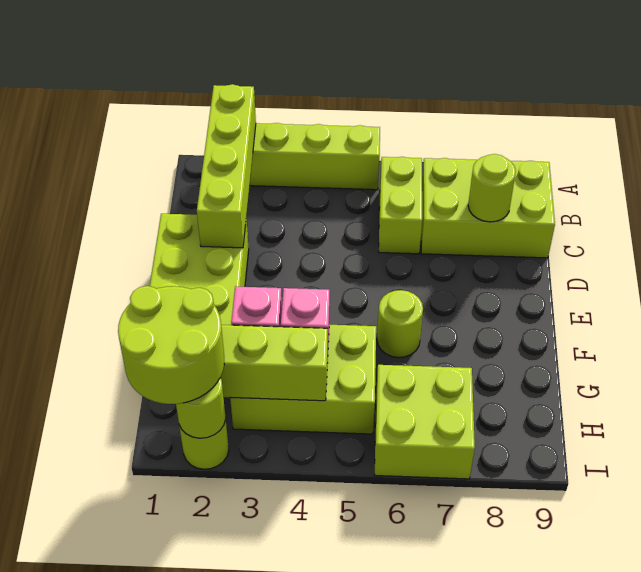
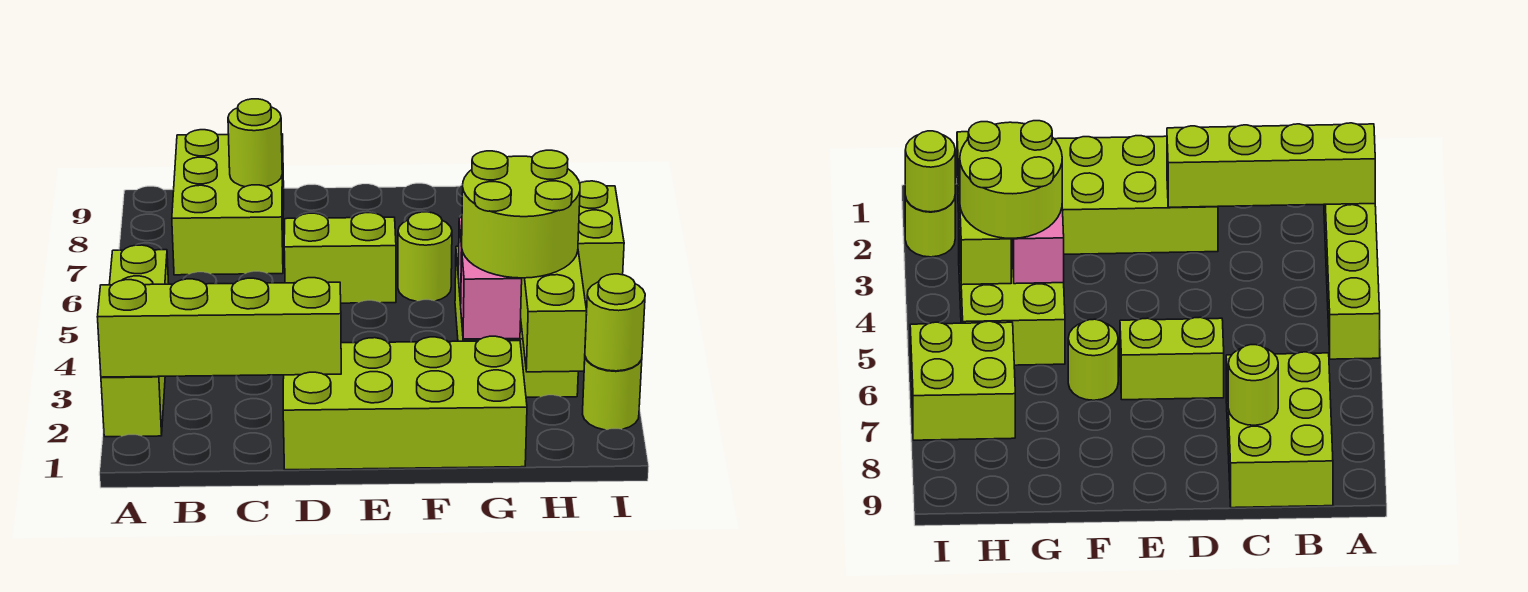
lime 1x2 brick [379,157,422,254] -> lime 1x2 brick moved to [284,213,396,303]
lime 2x2 round brick [118,286,224,404] -> lime 2x2 round brick moved to [462,150,580,278]

